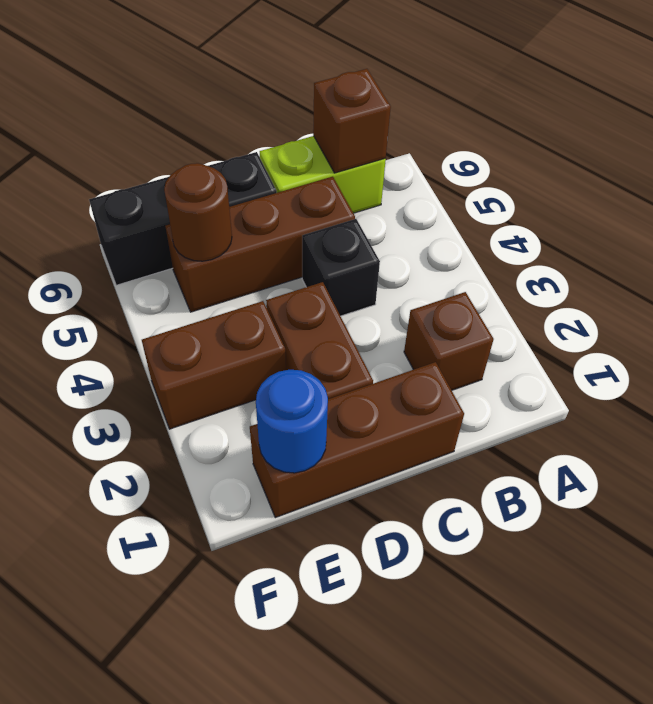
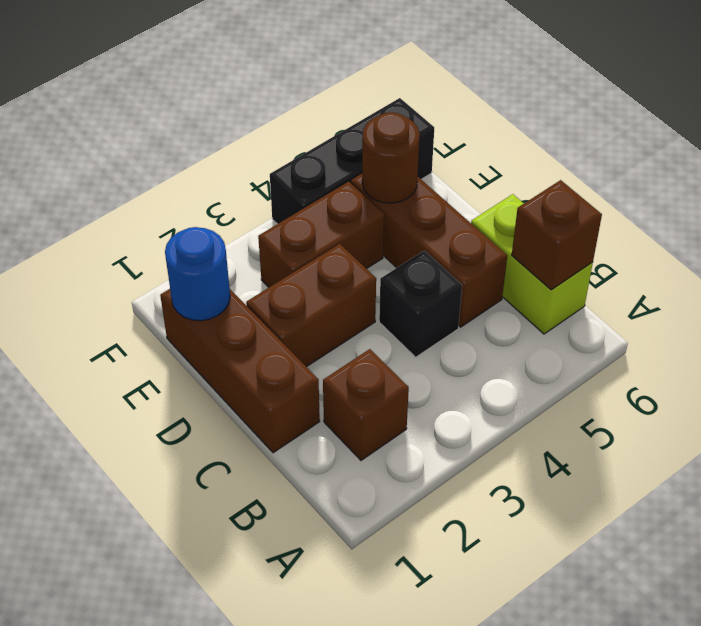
black 1x3 brick [89,152,277,285] -> black 1x3 brick turned to [270,98,434,224]
brown 1x2 brick [142,301,286,429] -> brown 1x2 brick turned to [258,182,384,287]

